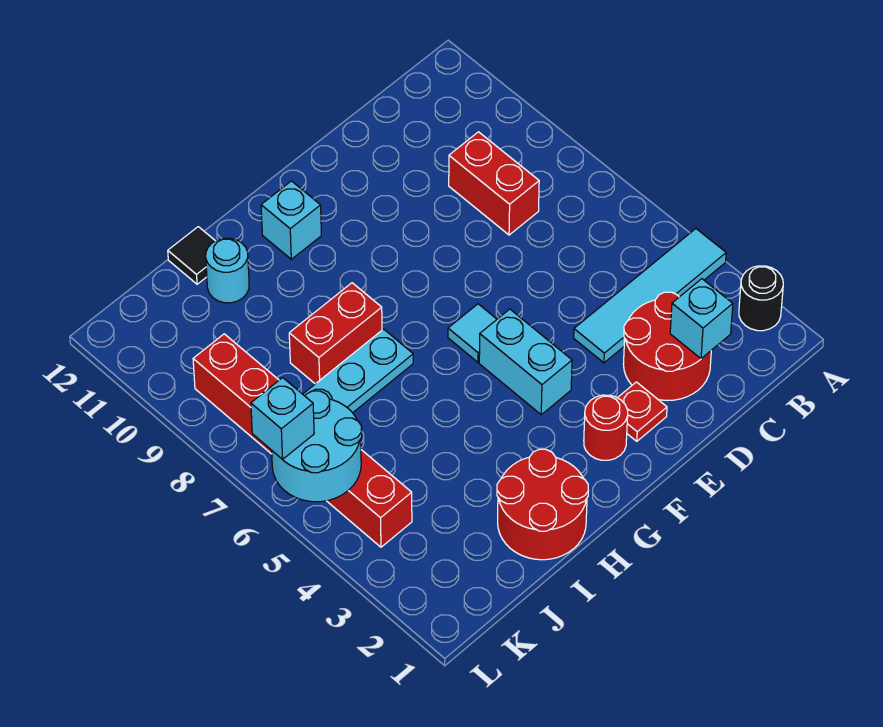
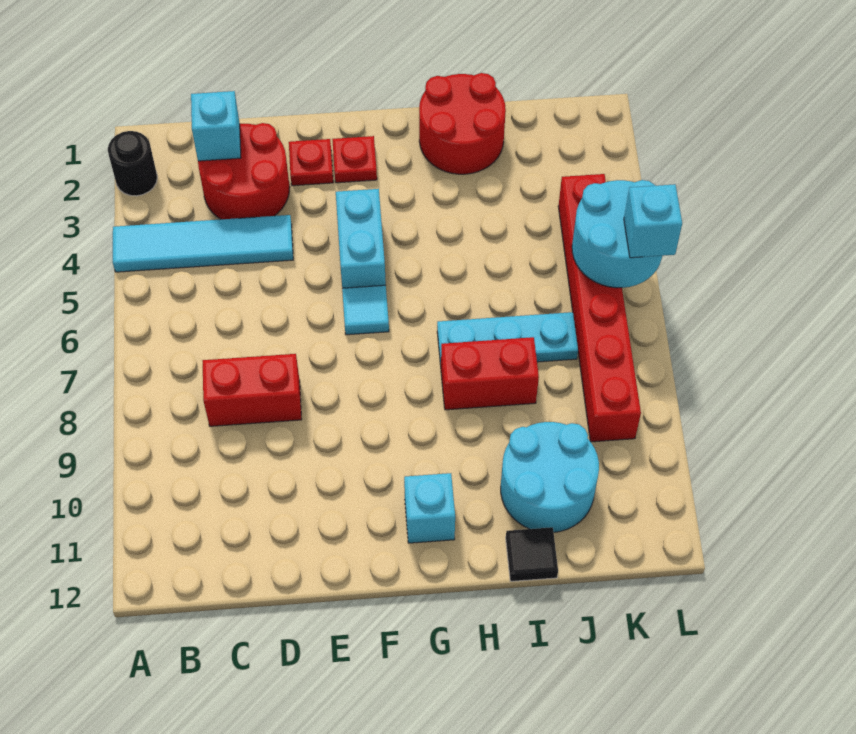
red 1x2 brick [449,132,539,235] -> red 1x2 brick turned to [203,354,302,426]
red 1x1 round brick [584,395,628,460] -> red 1x1 plate [332,136,377,183]
cyan 1x1 round brick [206,238,249,303] -> cyan 2x2 round brick [501,422,599,532]

